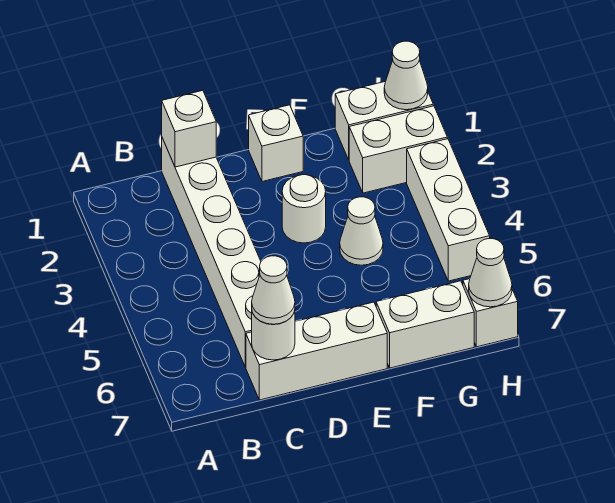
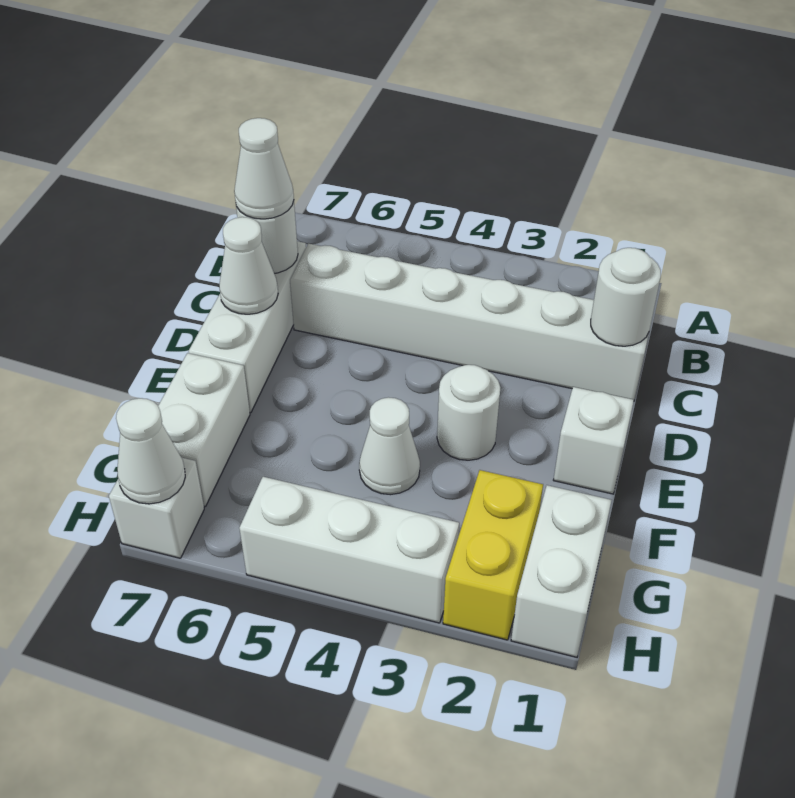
white 1x1 brick [162,90,216,167] -> white 1x1 round brick [591,248,661,346]
white 1x2 brick [349,106,447,193] -> yellow 1x2 brick [443,470,543,640]
white 1x1 cone [384,41,428,110] -> white 1x1 cone moved to [219,217,278,314]

